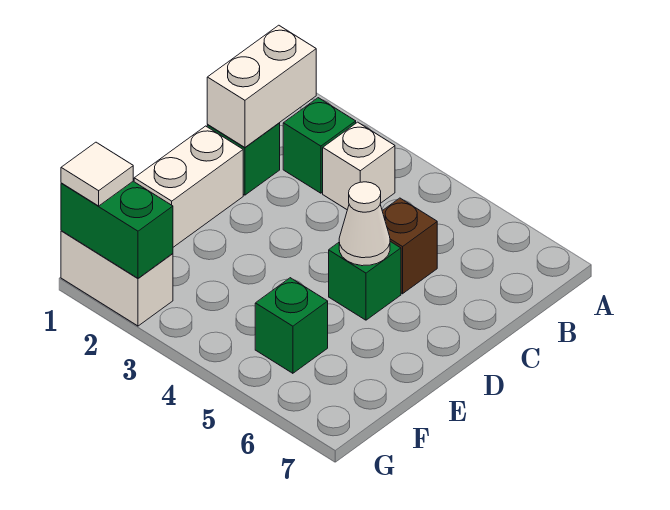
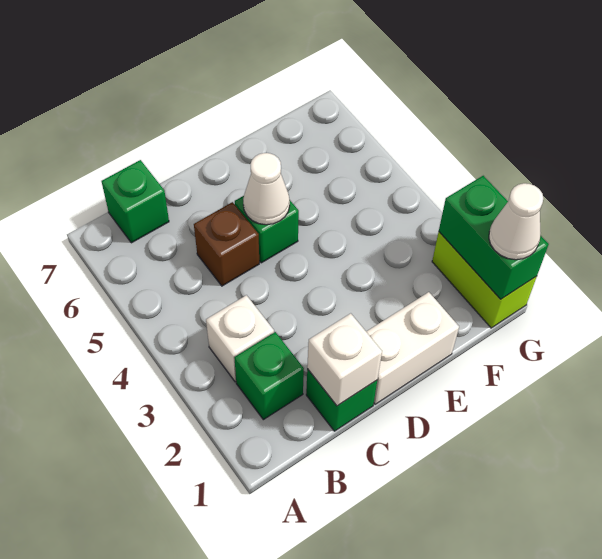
white 1x2 brick [207,25,316,147] -> white 1x1 brick [307,313,382,406]
green 1x1 brick [255,278,328,373] -> green 1x1 brick moved to [102,160,169,243]
white 1x2 brick [61,231,173,326] -> lime 1x2 brick [432,232,537,328]
white 1x1 tile [61,142,133,206] -> white 1x1 cone [489,183,543,260]

